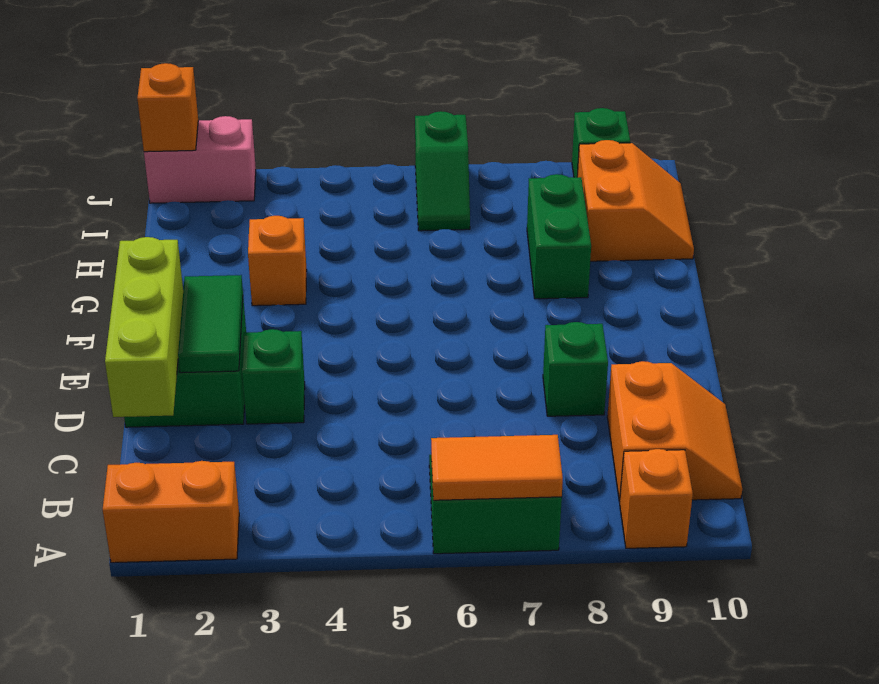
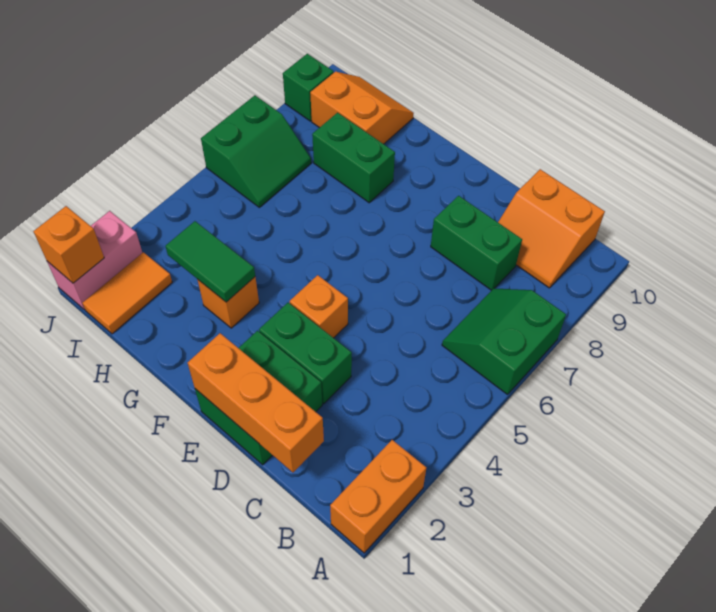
orange 1x2 tile [431,435,563,500] -> orange 1x2 tile moved to [83,252,172,334]
orange 1x1 brick [620,449,693,548] -> orange 1x1 brick moved to [290,275,348,338]
orange 2x2 slope [607,361,742,502] -> orange 2x2 slope turned to [498,169,605,288]
lime 1x3 brick [105,237,183,417] -> orange 1x3 brick [188,333,324,472]
green 1x2 tile [178,275,243,373] -> green 1x2 tile moved to [165,221,255,302]
green 1x1 brick [242,329,305,424] -> green 1x2 brick [259,303,352,404]
green 1x1 brick [543,322,608,416] -> green 1x2 brick [431,196,522,290]
green 1x2 slope [415,111,470,231] -> green 2x2 slope [201,95,311,207]

